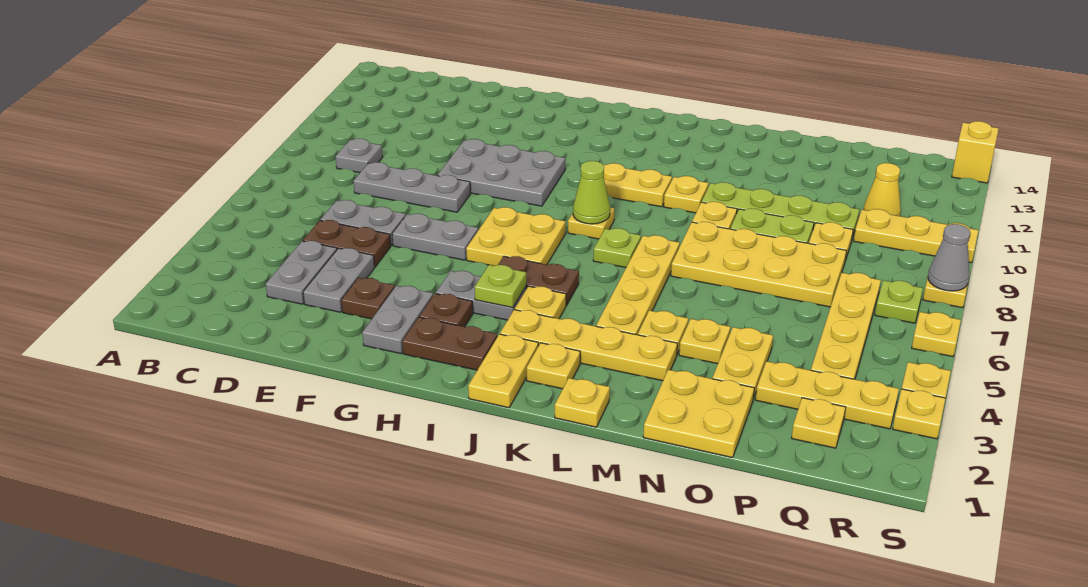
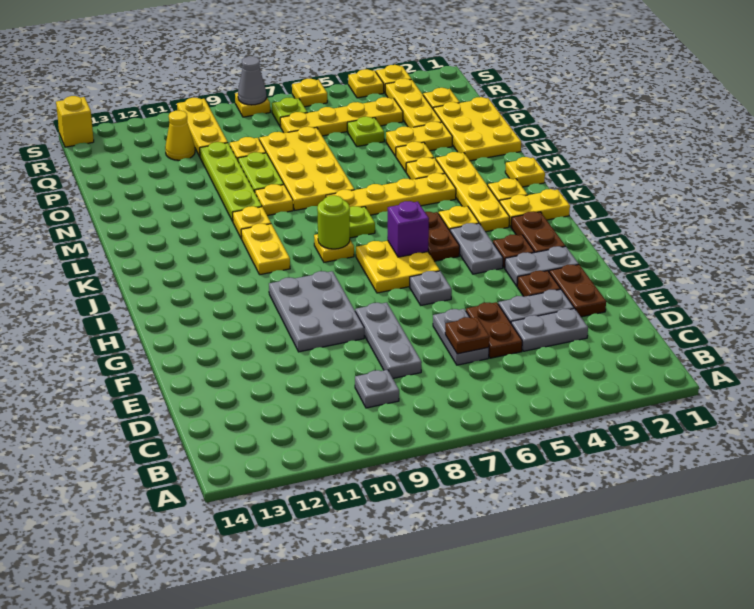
none -> brown 1x1 plate [445,317,490,354]
none -> brown 1x2 plate [549,265,606,317]
grey 1x2 plate [392,214,478,260] -> grey 1x1 plate [410,271,452,305]
lime 1x1 plate [475,265,526,308] -> lime 1x1 plate moved to [347,117,384,147]
none -> purple 1x1 brick [387,201,429,257]
lime 1x1 cone [573,161,610,224] -> lime 1x1 round brick [317,196,350,249]
yellow 2x2 plate [643,370,754,458] -> yellow 2x3 plate [433,97,521,161]

